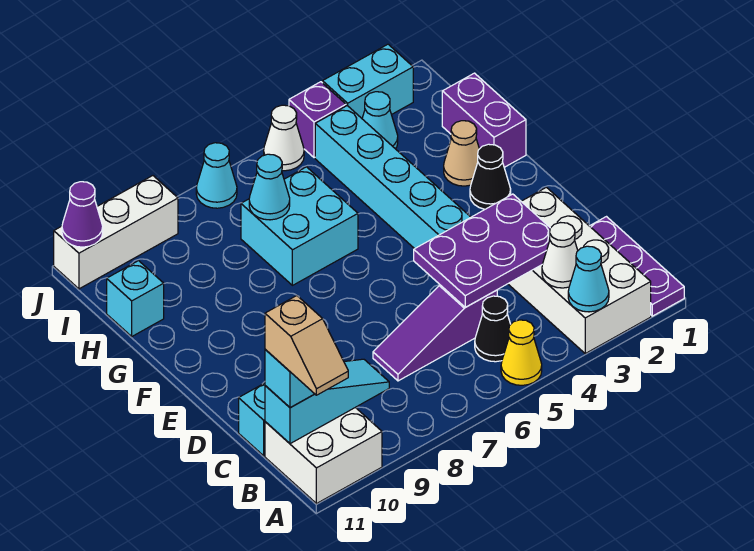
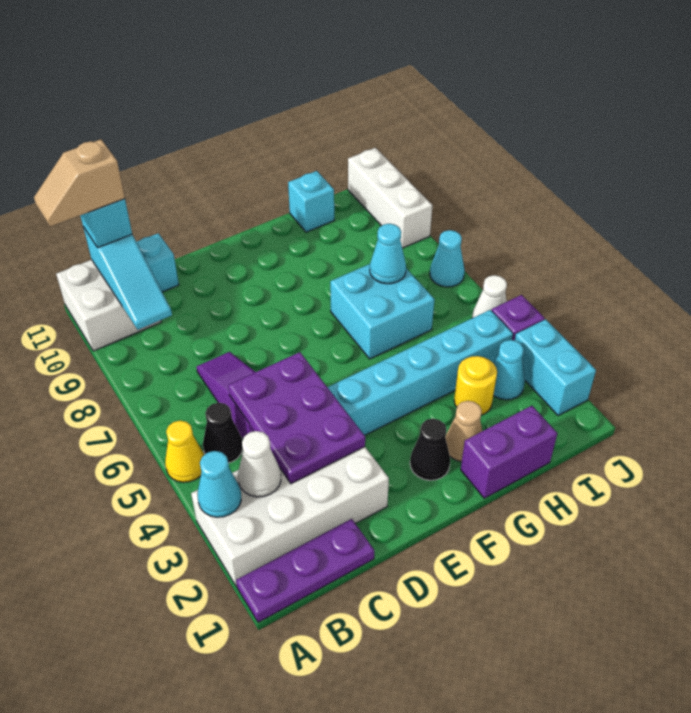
none -> yellow 1x1 round brick [454,356,497,415]
purple 1x1 cone [62,182,103,247] -> none

